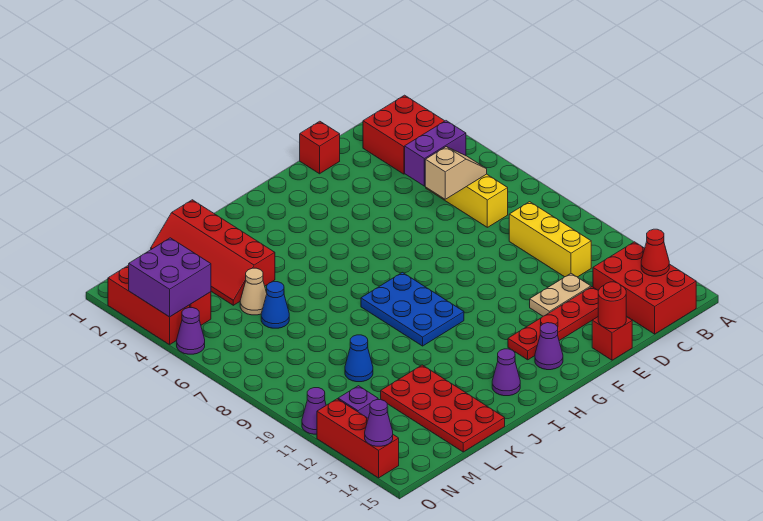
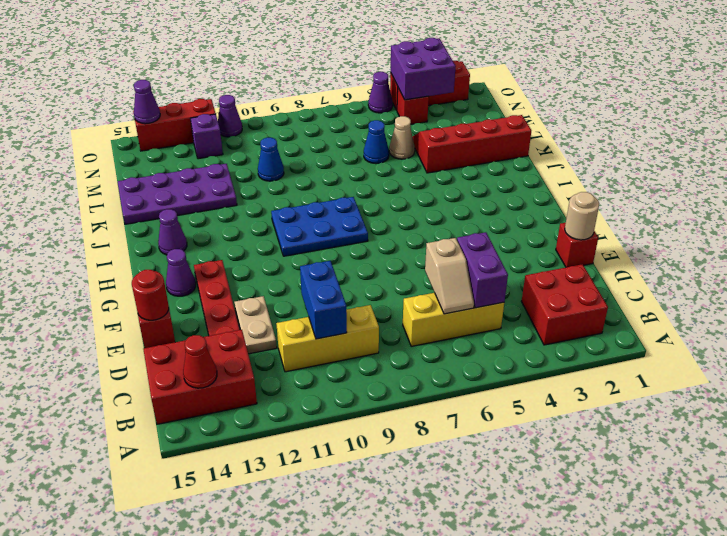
none -> blue 1x2 brick [300,261,347,339]
none -> tan 1x1 round brick [565,192,599,240]
red 2x4 plate [381,365,505,452] -> purple 2x4 plate [118,164,237,224]

